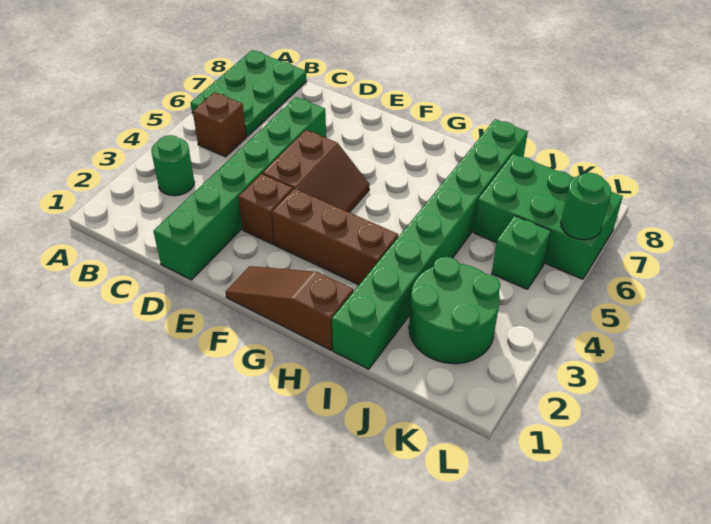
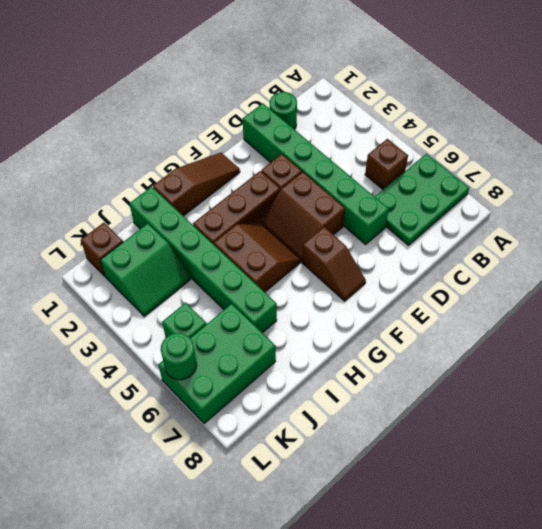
green 2x3 plate [191,50,307,136] -> green 2x3 plate turned to [375,154,469,245]
green 1x1 round brick [151,135,194,196] -> green 1x1 round brick moved to [270,92,297,130]
none -> brown 1x2 slope [302,227,366,301]
none -> brown 2x2 slope [214,223,300,292]
green 1x8 brick [332,119,528,369] -> green 1x6 brick [129,187,277,333]
green 2x2 round brick [409,257,500,364] -> green 2x2 slope [100,223,191,316]
none -> brown 1x1 brick [81,223,123,276]

